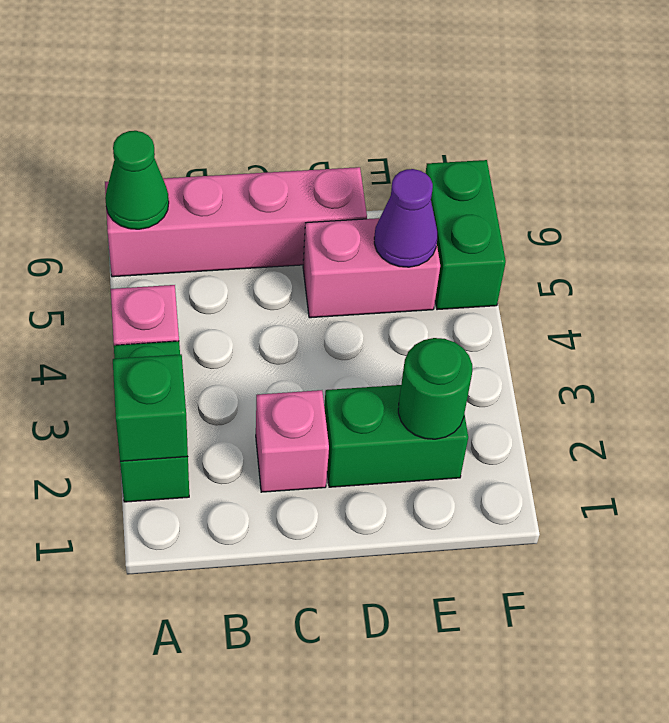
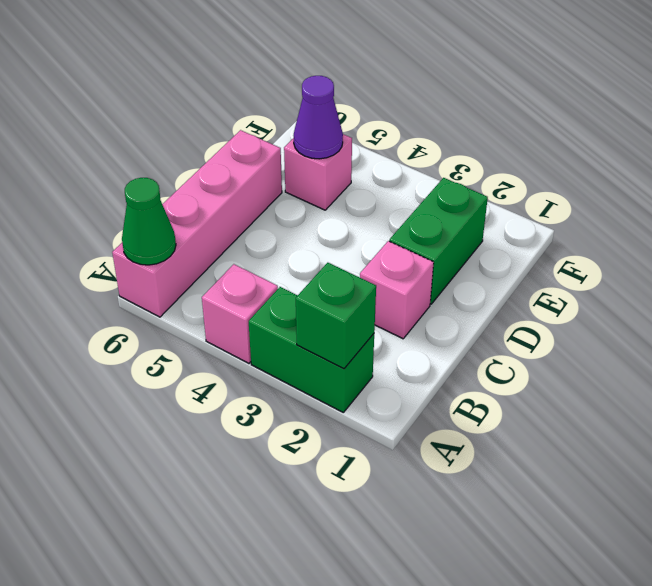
pink 1x2 brick [303,218,440,318] -> pink 1x1 brick [284,134,352,210]
green 1x1 round brick [398,338,472,439] -> none
green 1x2 brick [426,160,506,310] -> none

